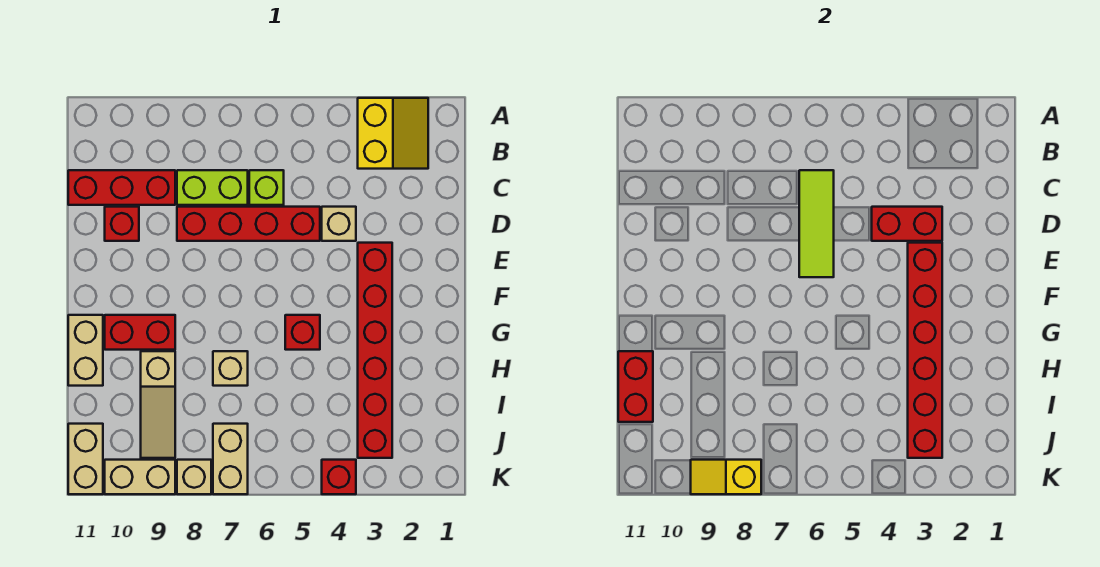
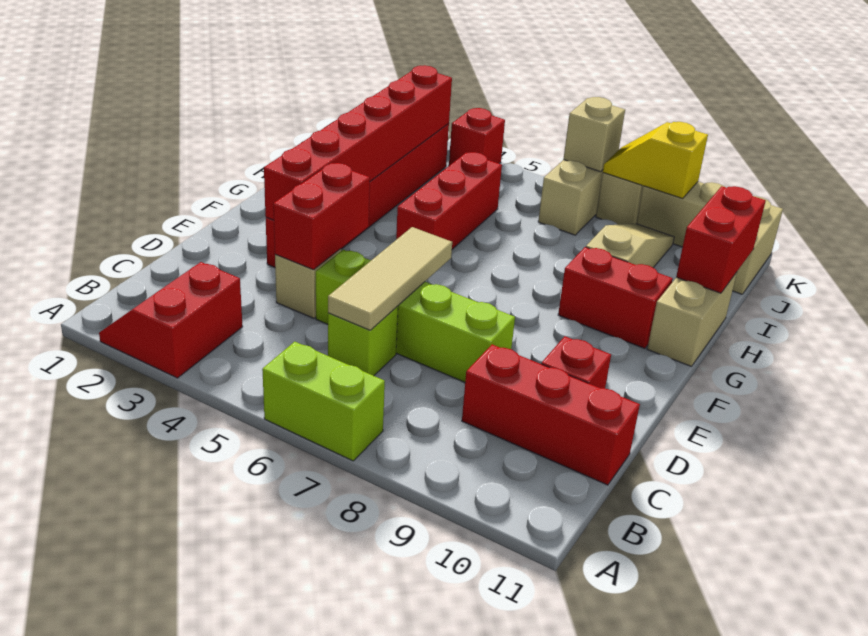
yellow 2x2 slope [358,98,428,169] -> red 2x2 slope [99,262,243,378]
lime 1x3 tile [799,170,834,277] -> tan 1x3 tile [328,227,452,330]
lime 1x2 brick [177,170,248,205] -> lime 1x2 brick moved to [262,342,385,461]
red 1x2 brick [872,207,942,241] -> red 1x2 brick turned to [273,163,370,270]
red 1x4 brick [177,207,320,241] -> lime 1x4 brick [316,250,515,382]
red 1x1 brick [285,315,320,350] -> red 1x3 brick [396,152,502,249]
tan 1x1 brick [213,351,248,386] -> tan 1x1 brick moved to [563,97,625,172]
yellow 1x2 slope [691,460,761,494] -> yellow 1x2 slope turned to [603,122,708,199]

